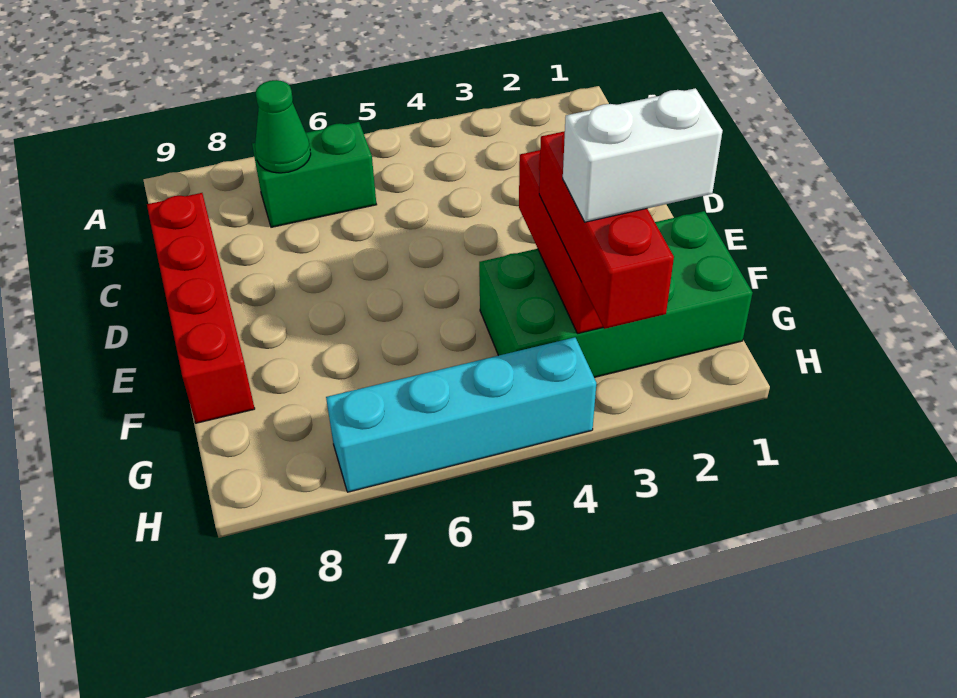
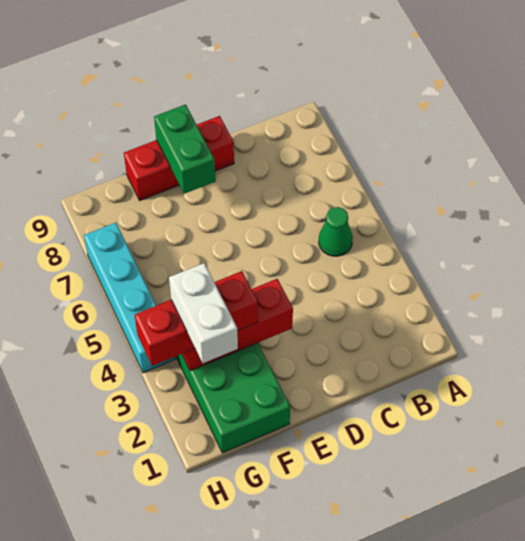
green 1x2 brick [252,122,377,227] -> green 1x2 brick moved to [154,104,215,194]
green 1x1 cone [255,80,311,173] -> green 1x1 cone moved to [319,207,353,256]
red 1x4 brick [147,193,255,423] -> red 1x3 brick [124,116,234,200]

